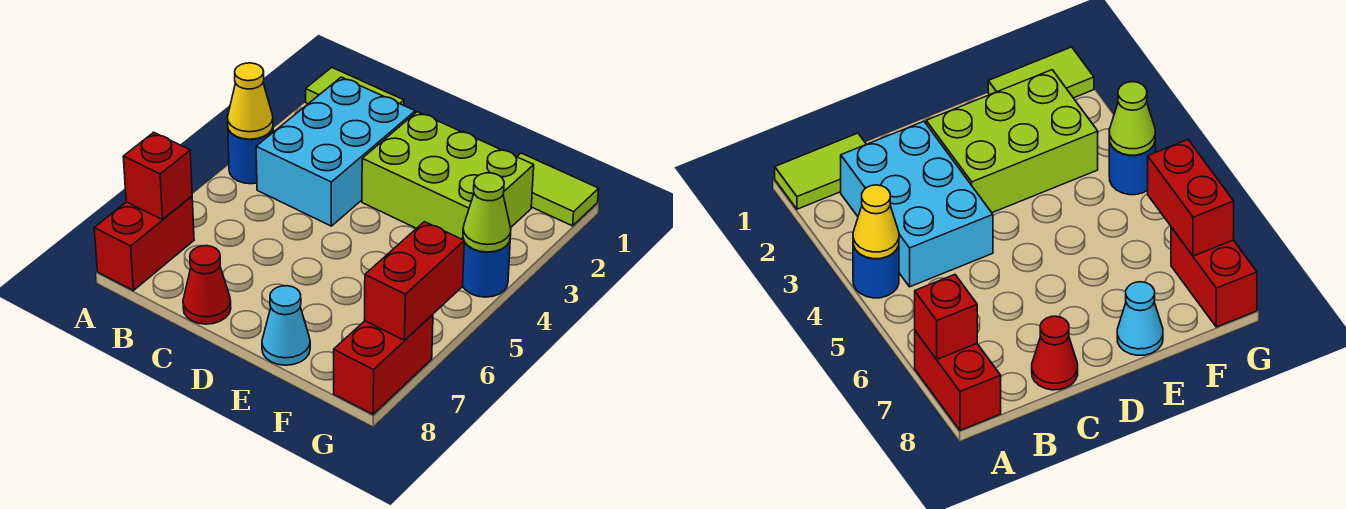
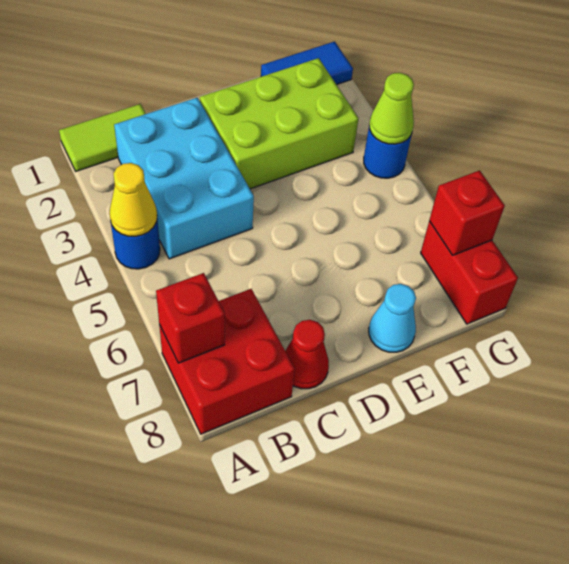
red 1x2 brick [94,196,194,290] -> red 2x2 brick [159,289,295,434]
lime 1x2 tile [517,153,599,226] -> blue 1x2 tile [261,41,353,85]
red 1x2 brick [364,222,464,340] -> red 1x1 brick [429,170,505,255]

